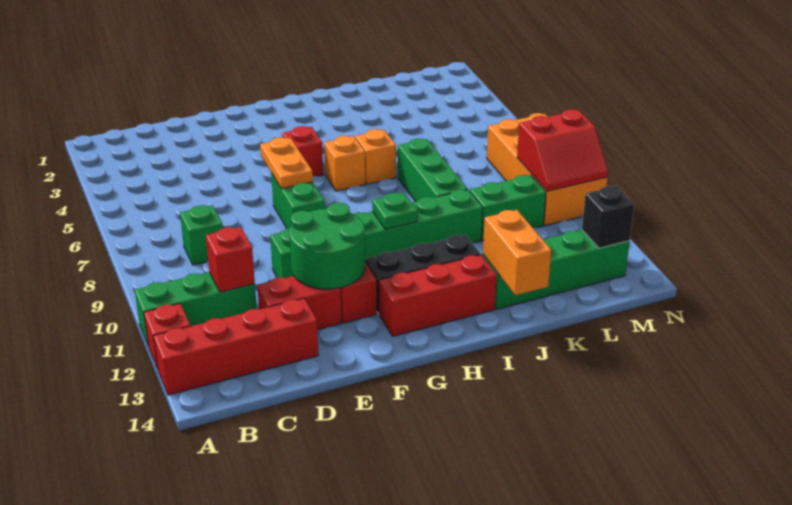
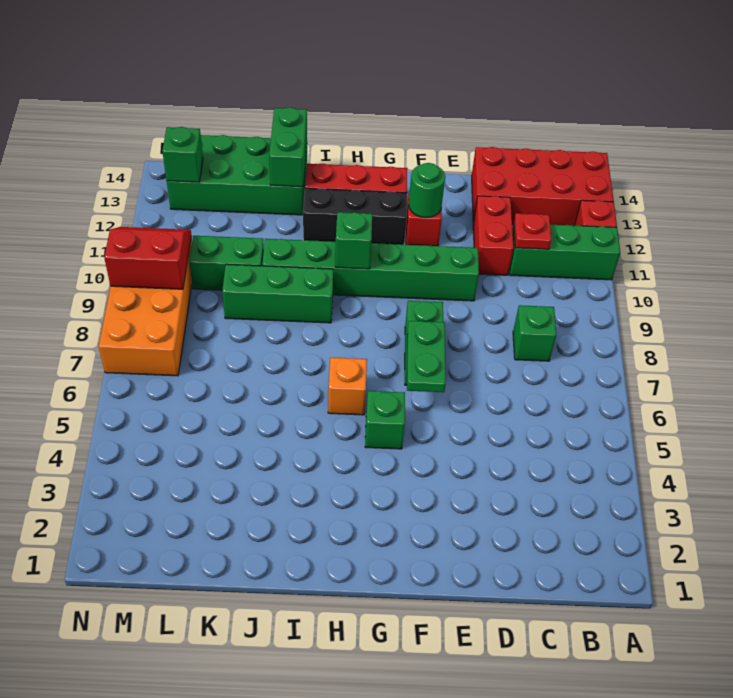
red 1x4 brick [154,298,319,395] -> red 2x4 brick [472,147,613,226]
red 1x1 brick [206,227,255,292] -> red 1x1 plate [514,213,551,249]
red 1x2 brick [257,276,342,330] -> red 1x2 brick turned to [473,196,514,275]
green 2x2 round brick [289,203,365,289] -> green 1x1 round brick [409,163,445,218]
orange 1x2 plate [260,137,313,189] -> green 1x2 plate [407,321,446,392]
red 1x1 brick [282,126,323,176] -> green 1x1 brick [365,391,405,449]
green 1x1 plate [372,193,417,229] -> green 1x1 brick [335,212,372,269]
orange 1x1 brick [355,129,396,184] -> none
green 1x3 brick [398,139,468,202] -> green 1x3 brick turned to [222,264,333,323]
green 1x4 brick [483,230,630,309] -> green 2x4 brick [167,135,307,215]
orange 1x2 brick [483,210,551,295] -> green 1x2 brick [269,107,307,187]
black 1x1 brick [582,186,634,248] -> green 1x1 brick [162,127,203,182]

